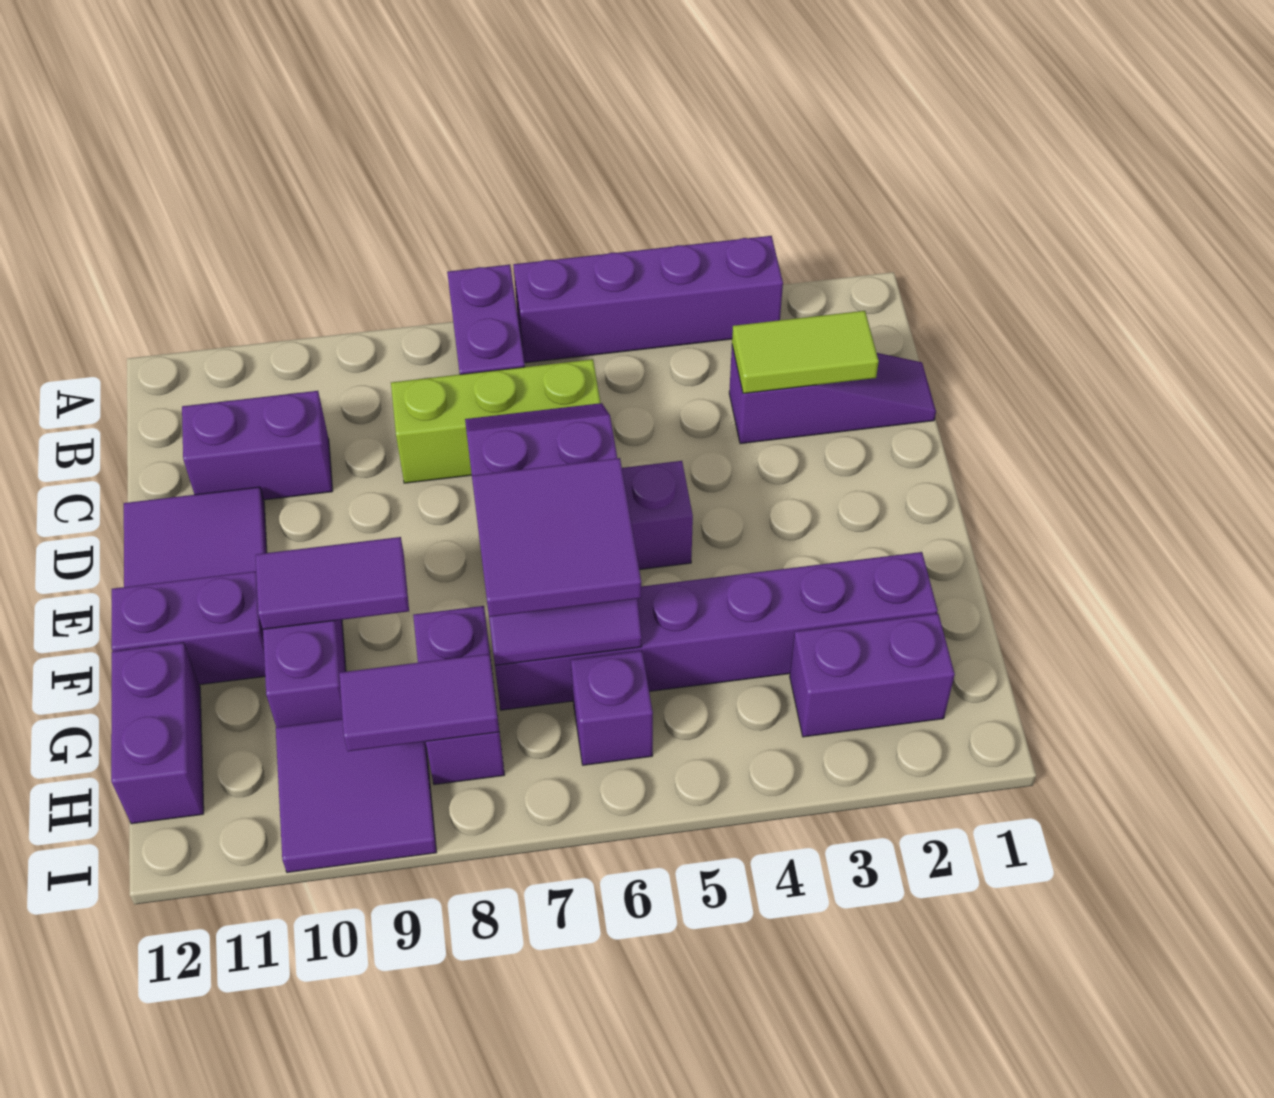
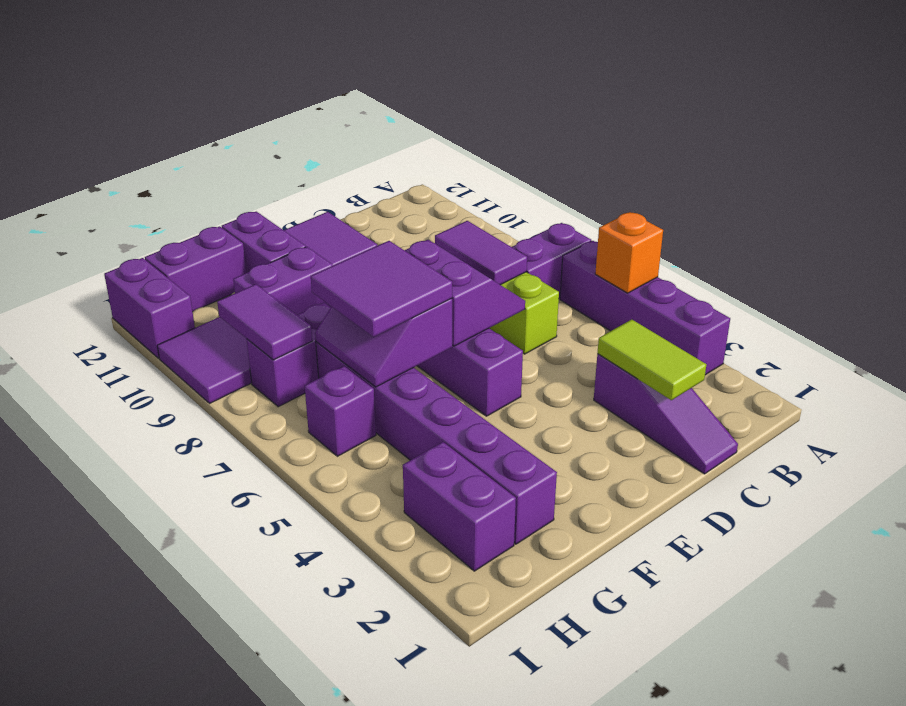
none -> orange 1x1 brick [595,212,663,293]
purple 1x2 brick [182,391,333,500] -> purple 1x2 brick moved to [104,258,195,358]
purple 1x2 tile [256,537,409,629] -> purple 1x2 tile moved to [435,221,527,285]

